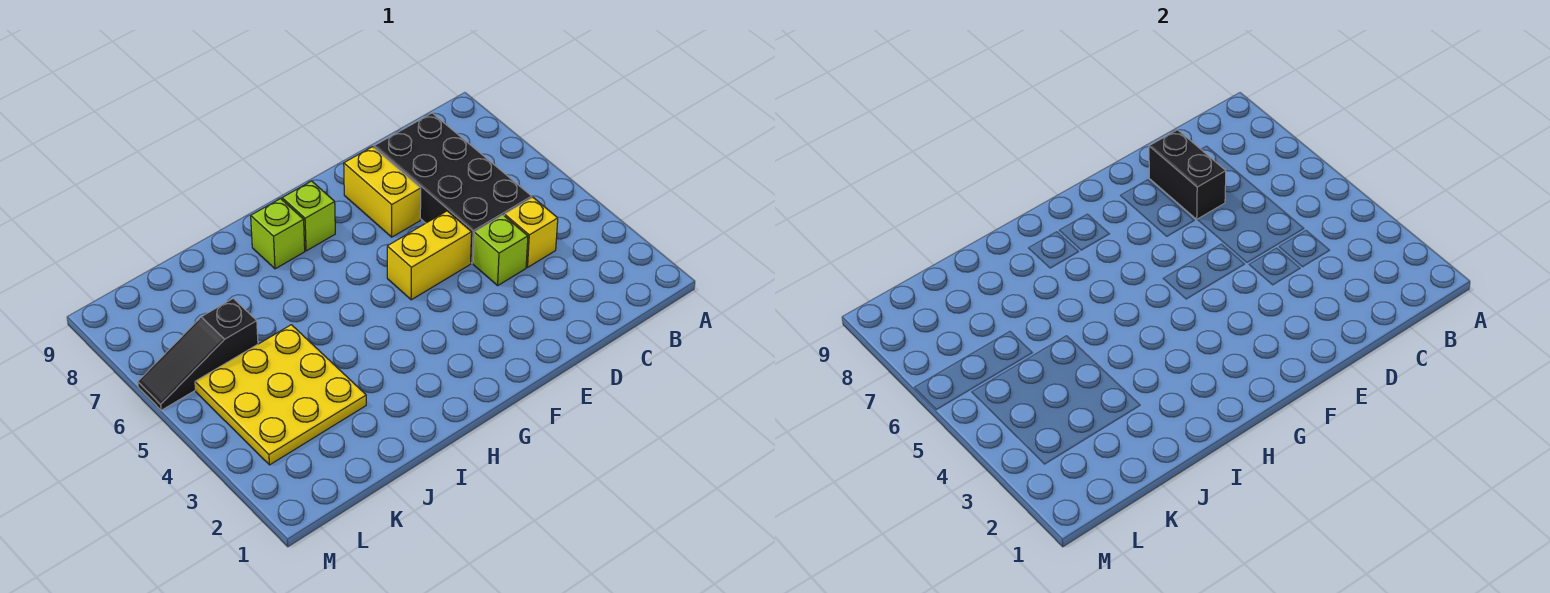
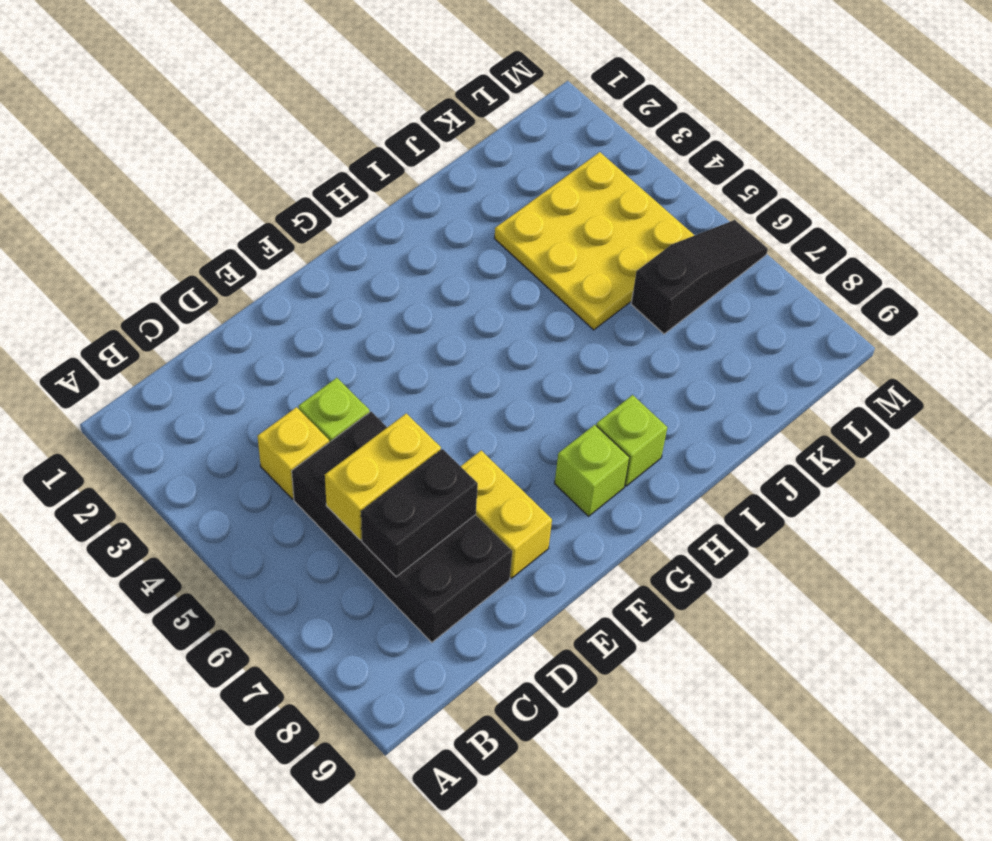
black 1x2 brick [1149,130,1226,219] -> black 1x2 brick turned to [361,449,478,577]
yellow 1x2 brick [387,211,472,300] -> yellow 1x2 brick moved to [325,413,441,540]

